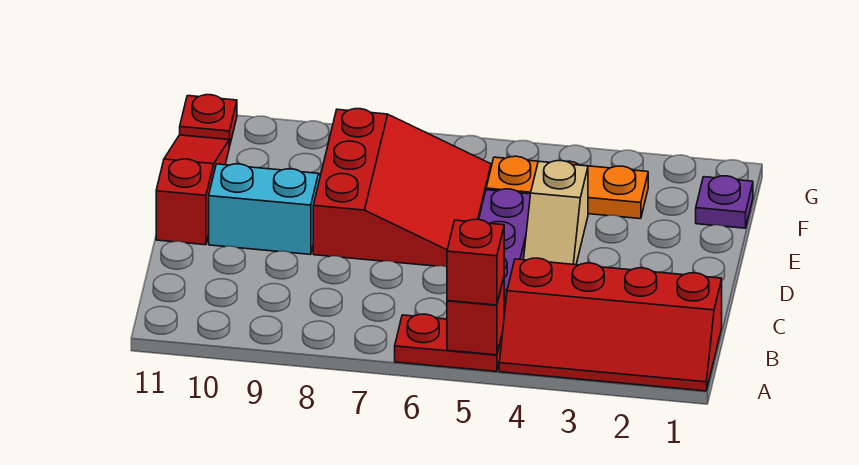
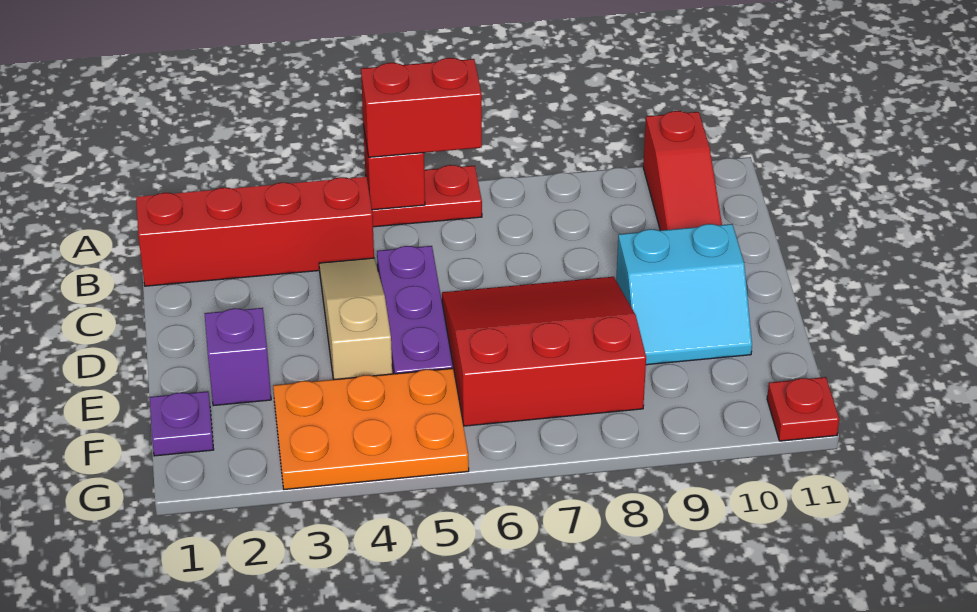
red 1x1 brick [447,219,504,305] -> red 1x2 brick [361,58,482,157]
tan 1x2 slope [524,161,588,265] -> tan 1x3 slope [319,258,392,380]
red 3x3 slope [313,109,491,267] -> red 3x3 slope turned to [442,277,646,426]
red 1x3 slope [156,135,229,245] -> red 1x3 slope moved to [643,111,722,230]
none -> purple 1x1 brick [205,308,271,406]
orange 1x3 plate [486,156,648,219] -> orange 2x3 plate [273,368,469,489]

